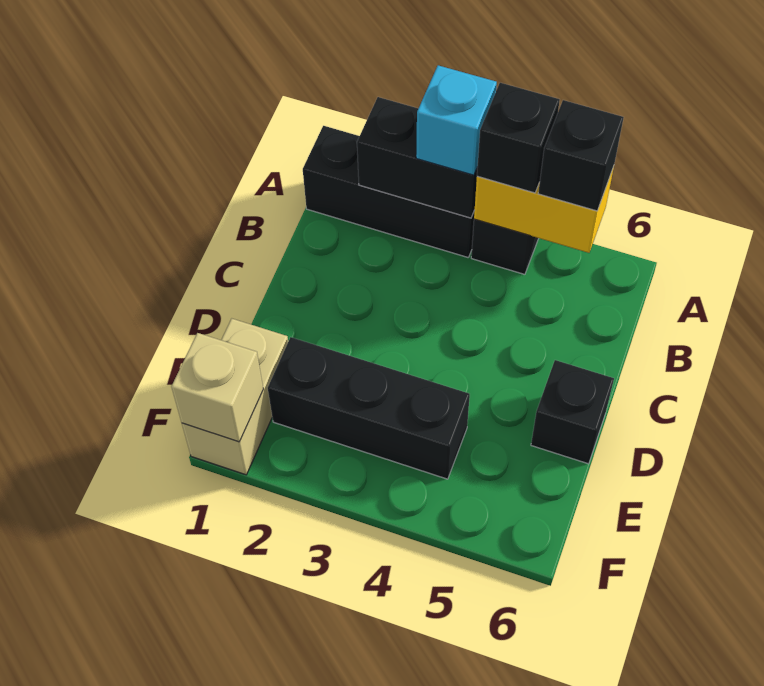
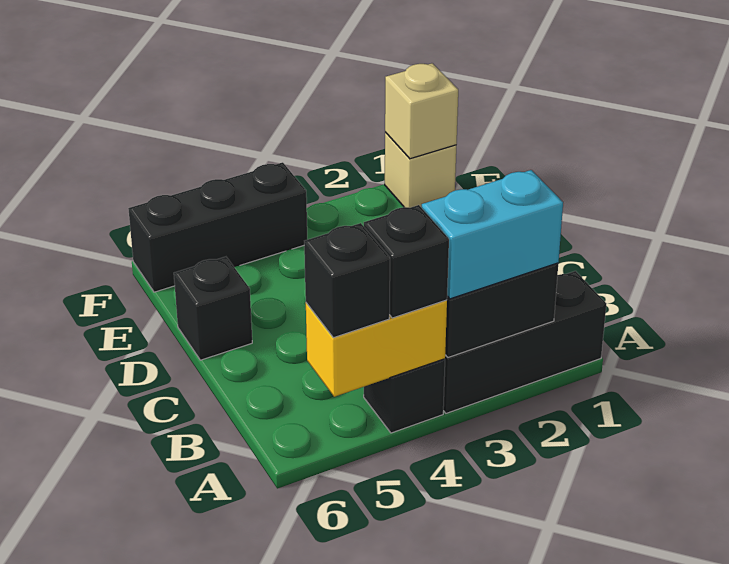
cyan 1x1 brick [416,65,497,175] -> cyan 1x2 brick [422,170,563,299]
tan 1x2 brick [182,319,288,475] -> tan 1x1 brick [385,132,456,208]
black 1x3 brick [268,337,470,479] -> black 1x3 brick moved to [128,162,307,292]

